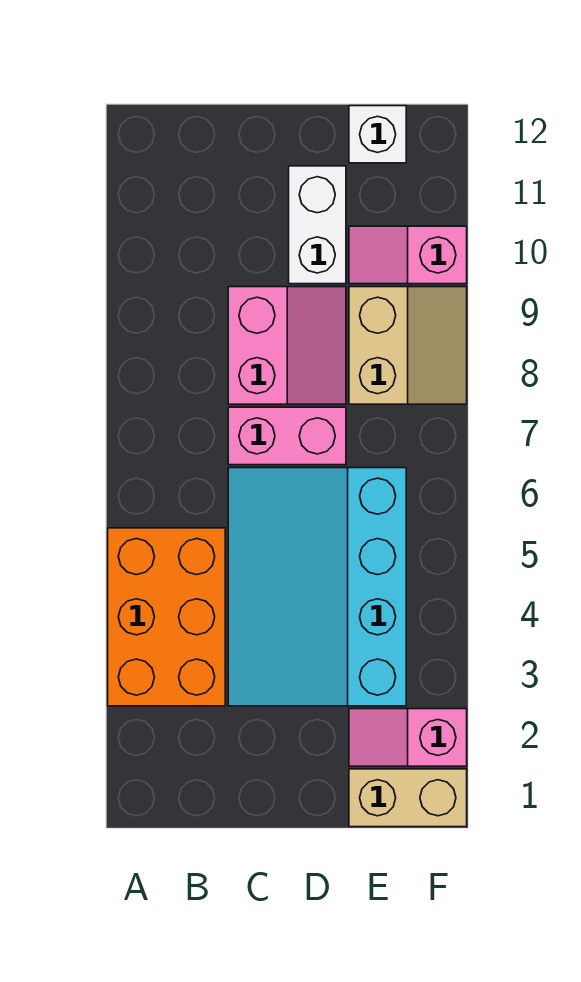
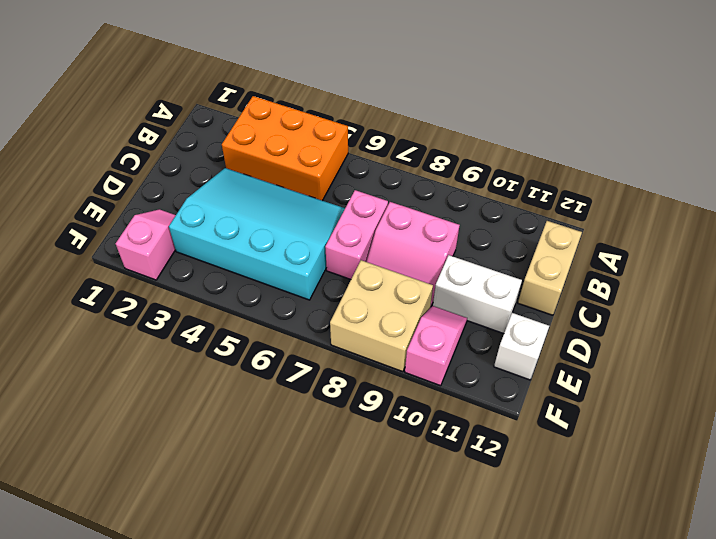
tan 1x2 brick [349,769,467,827] -> tan 1x2 brick moved to [518,221,582,315]
tan 2x2 slope [349,287,467,404] -> tan 2x2 brick [330,260,433,372]

